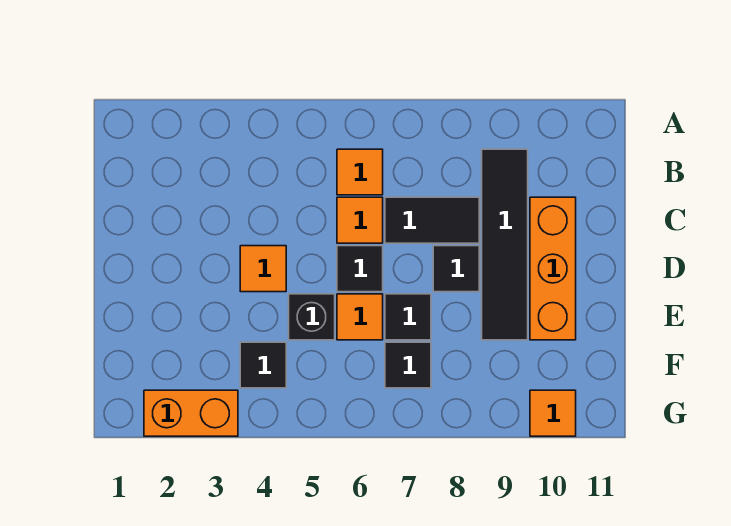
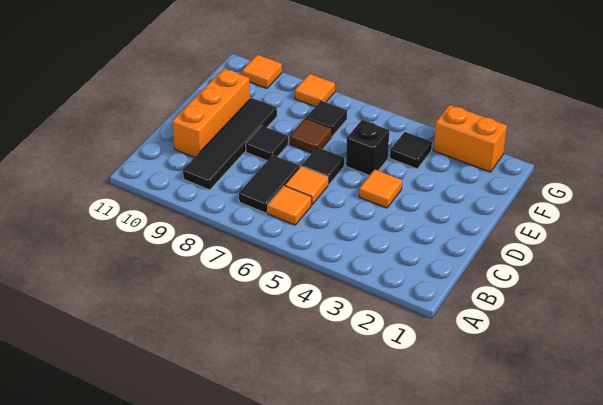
black 1x2 tile [385,197,479,243] -> black 1x2 tile turned to [239,155,299,213]
orange 1x1 tile [337,294,383,340] -> orange 1x1 tile moved to [295,74,335,107]
black 1x1 tile [385,294,431,340] -> brown 1x1 tile [290,118,332,153]

